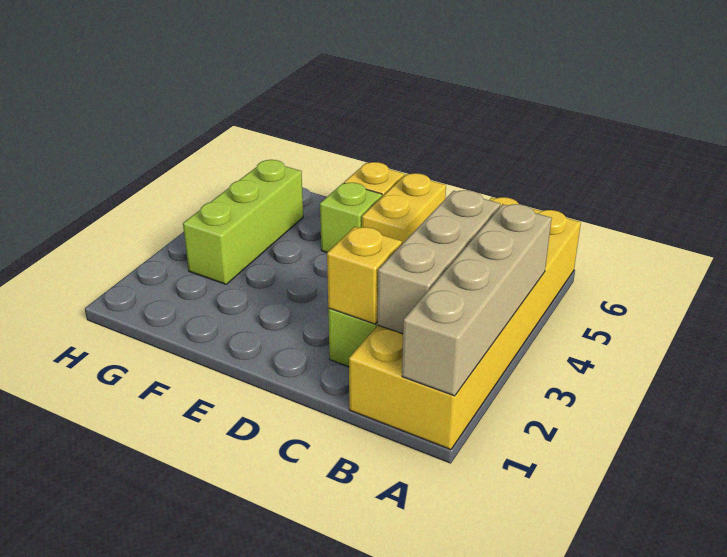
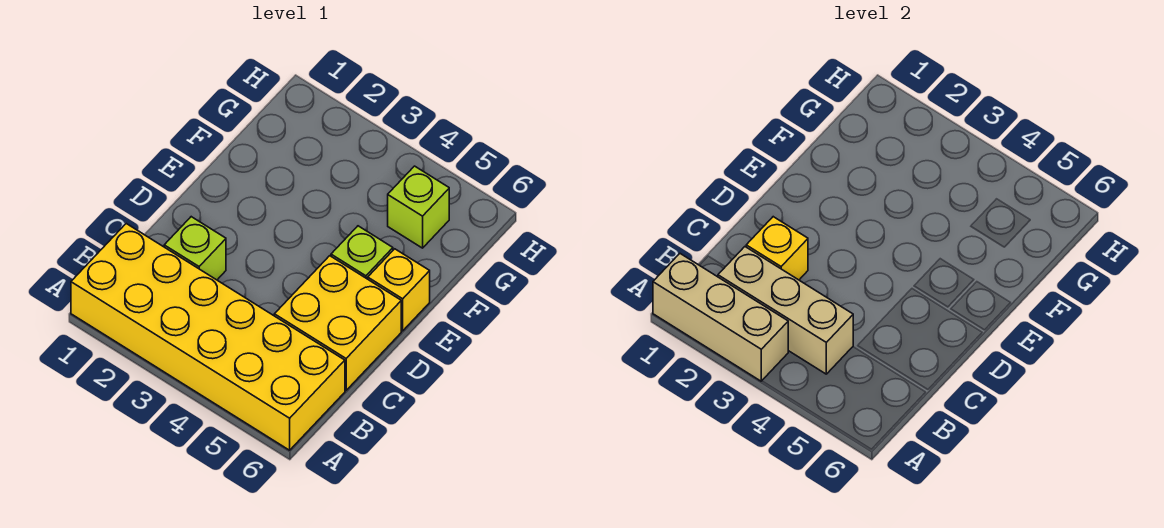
tan 1x4 brick [402,204,552,396] -> tan 1x3 brick [653,254,788,381]
yellow 1x2 brick [362,173,446,244] -> yellow 2x2 brick [274,256,401,390]
lime 1x3 brick [183,160,303,284] -> lime 1x1 brick [388,166,449,248]

